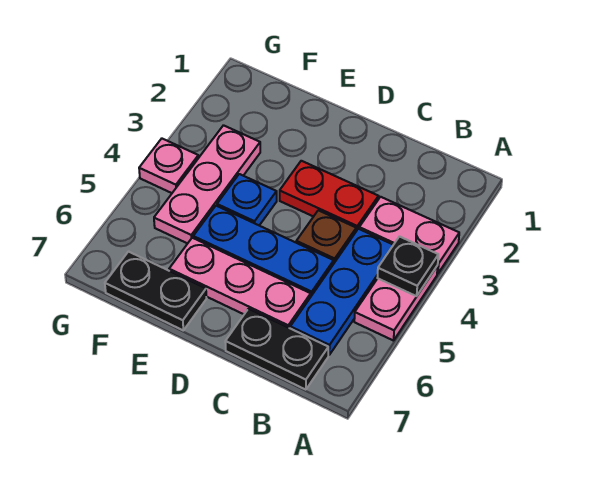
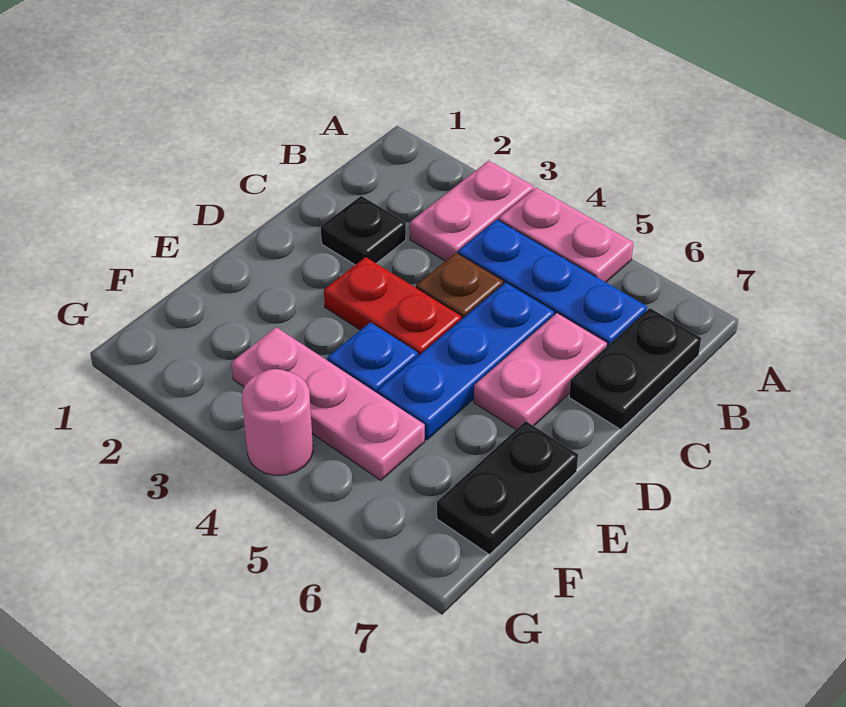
black 1x1 plate [378,237,438,296] -> black 1x1 plate moved to [321,196,406,265]
red 1x2 plate [280,161,379,231] -> red 1x2 plate turned to [324,257,461,356]
pink 1x3 plate [169,238,311,328] -> pink 1x2 plate [474,313,607,429]
pink 1x1 plate [139,139,198,193] -> pink 1x1 round brick [242,369,313,475]

